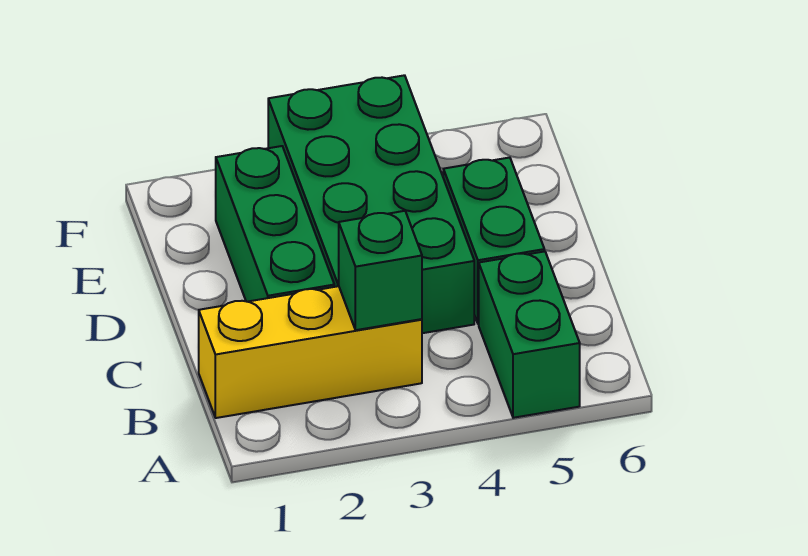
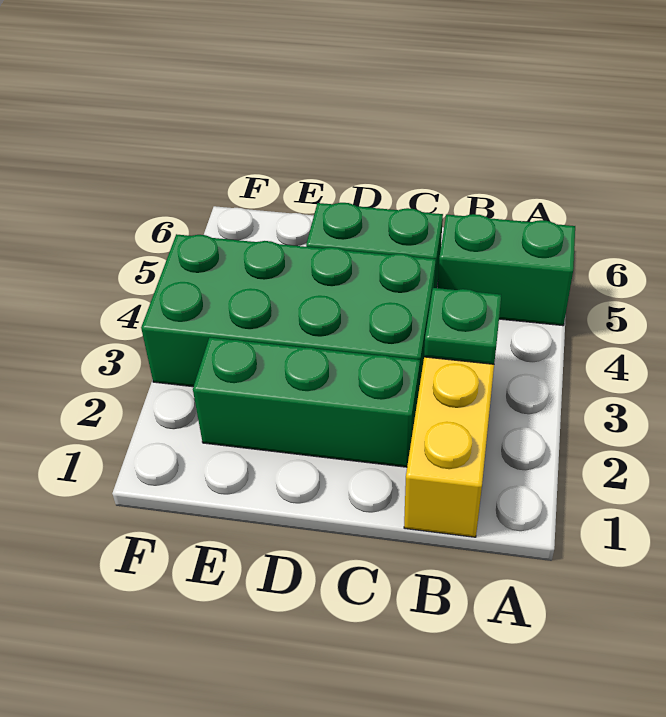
green 1x1 brick [339,211,422,330] -> green 1x1 plate [424,288,501,364]

